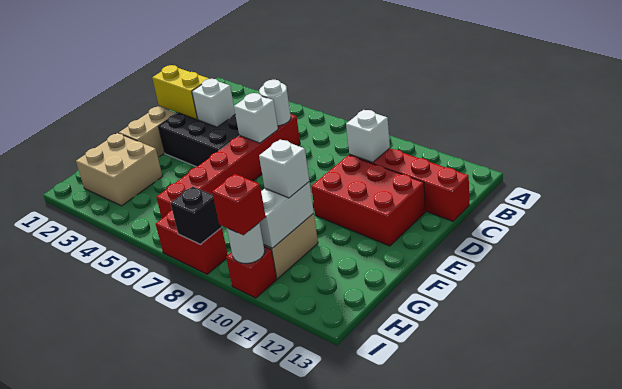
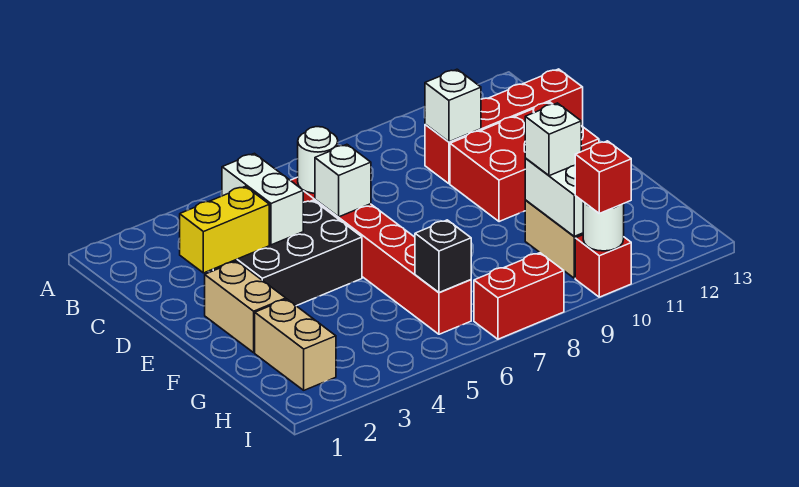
white 1x1 brick [192,79,235,127] -> white 1x2 brick [222,153,303,245]
tan 2x2 brick [76,133,162,206] -> tan 1x2 brick [255,299,336,390]
black 1x1 brick [171,187,222,244] -> black 1x1 brick moved to [415,220,471,292]

